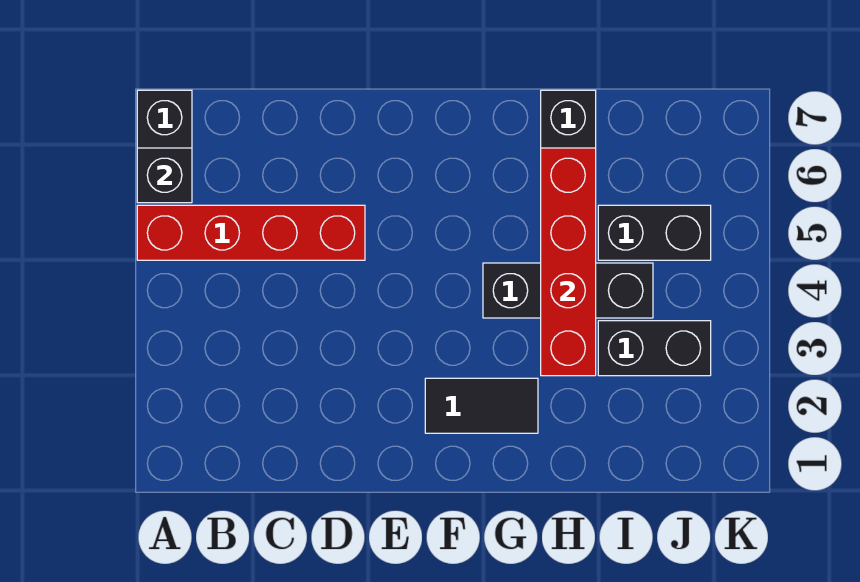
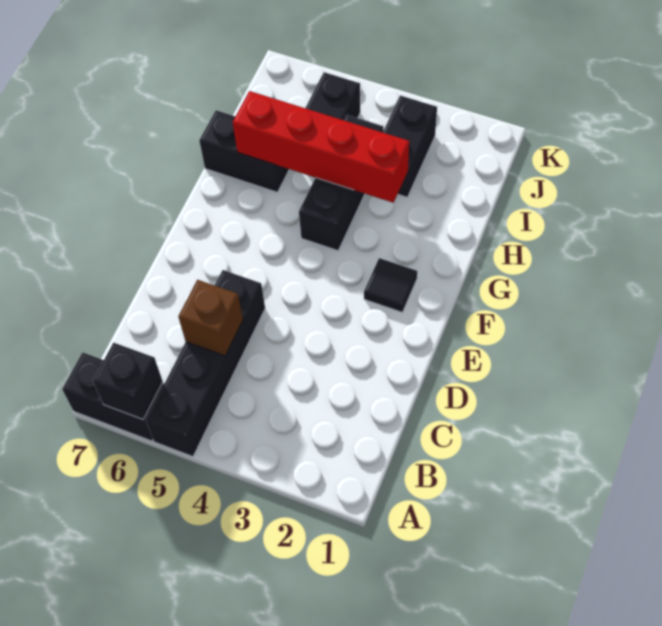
red 1x4 brick [137,205,365,260] -> black 1x4 brick [146,270,265,457]
none -> brown 1x1 brick [178,280,243,356]
black 1x2 tile [425,378,538,433] -> black 1x1 tile [364,258,417,312]

